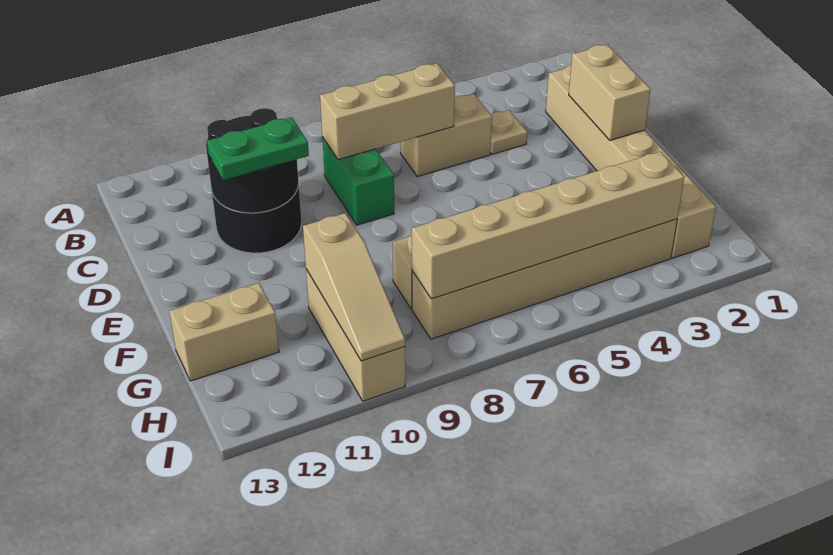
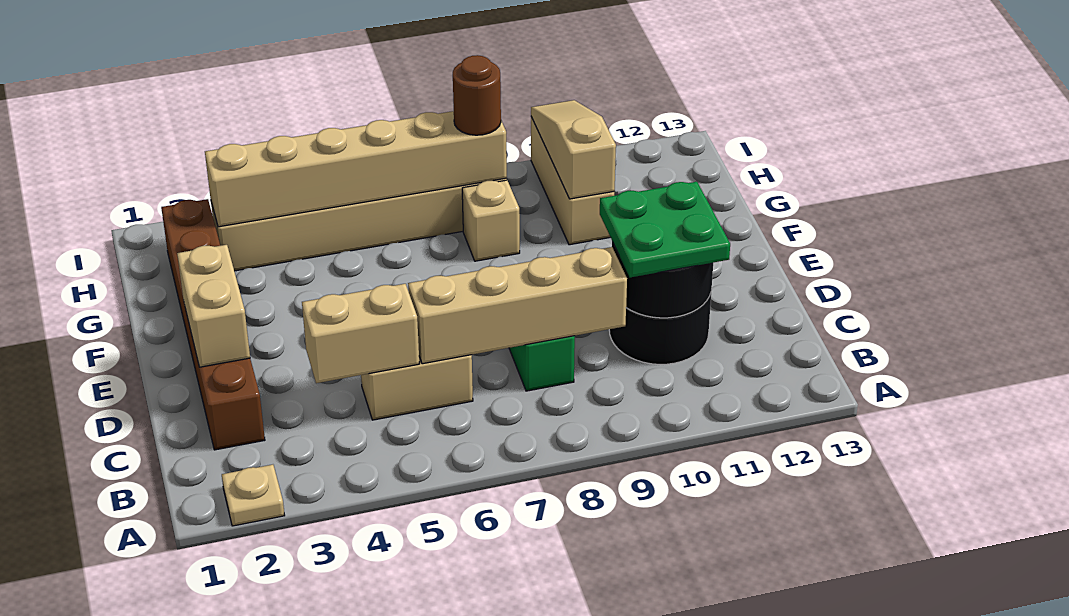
tan 1x6 brick [546,65,716,258] -> brown 1x6 brick [161,199,265,450]
tan 1x1 plate [490,110,527,154] -> tan 1x1 plate moved to [222,465,285,526]
tan 1x3 brick [320,63,455,160] -> tan 1x4 brick [408,247,627,364]
green 1x2 plate [207,117,309,180] -> green 2x2 plate [600,182,730,277]
tan 1x2 brick [169,283,279,381] -> tan 1x2 brick moved to [302,284,419,383]
none -> brown 1x1 round brick [453,55,501,135]

